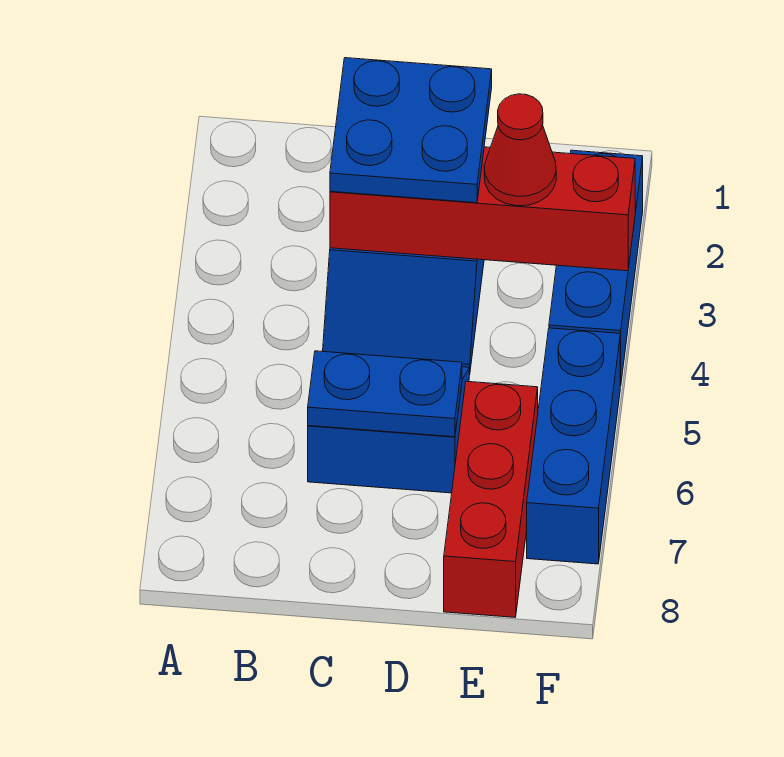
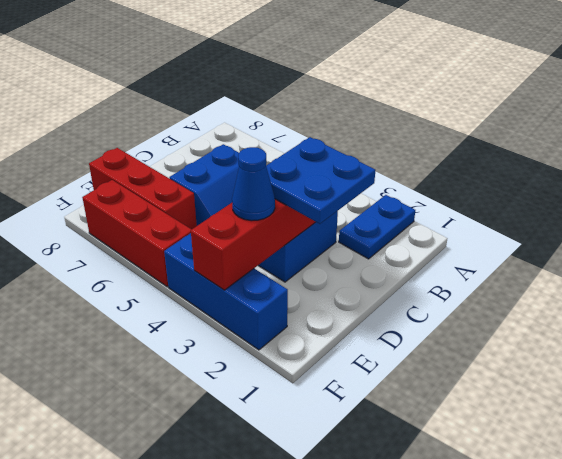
blue 1x2 plate [308,351,462,437] -> blue 1x2 plate moved to [339,195,415,259]
red 1x1 cone [484,94,556,206] -> blue 1x1 cone [232,147,275,221]
blue 1x3 brick [527,328,620,564] -> red 1x3 brick [82,180,192,287]

